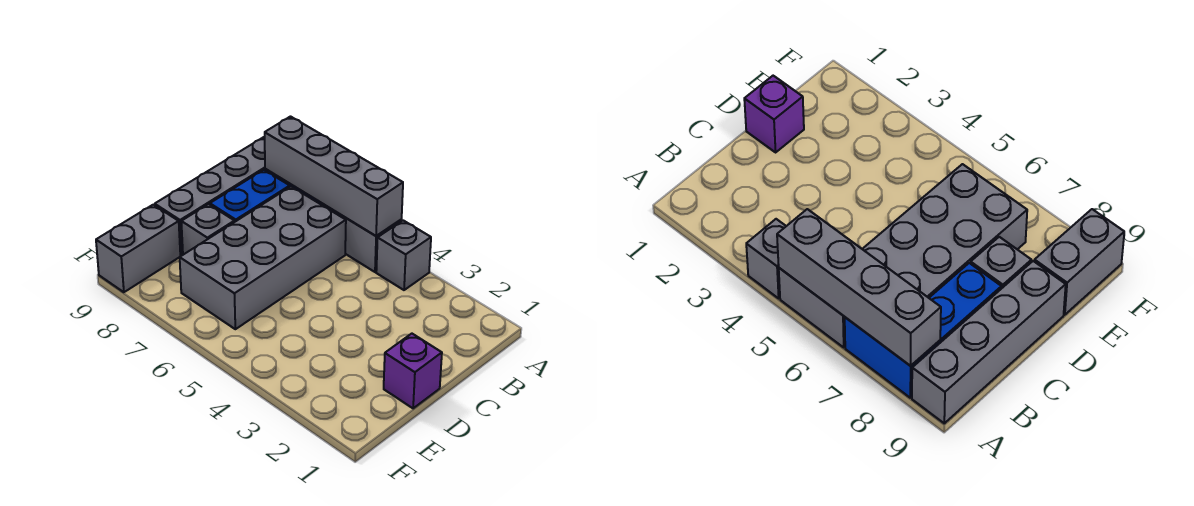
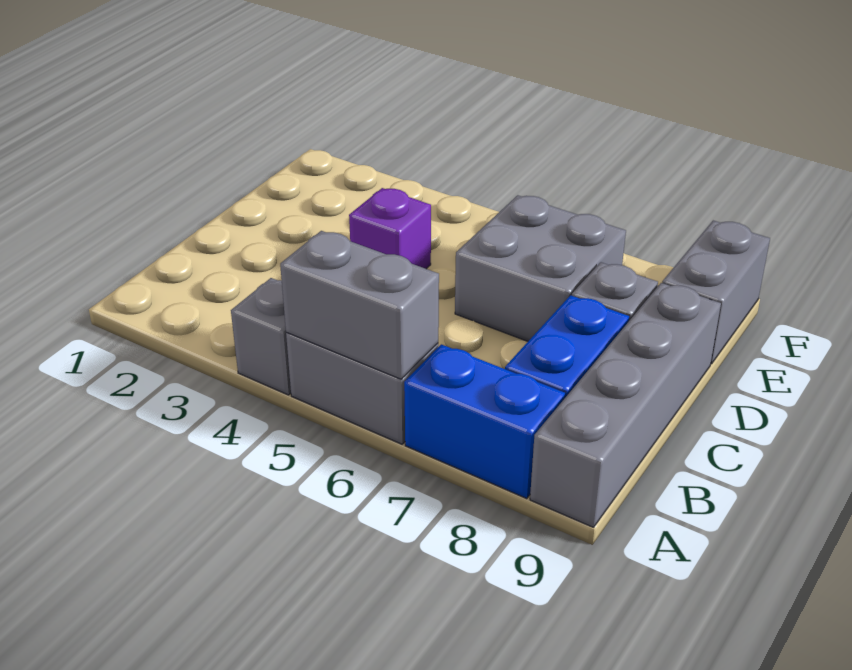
grey 1x4 brick [265,117,403,236] -> grey 1x2 brick [280,231,439,379]
grey 2x4 brick [180,187,346,329] -> grey 2x2 brick [455,195,626,341]
purple 1x1 brick [384,334,442,408] -> purple 1x1 brick moved to [349,188,431,269]

